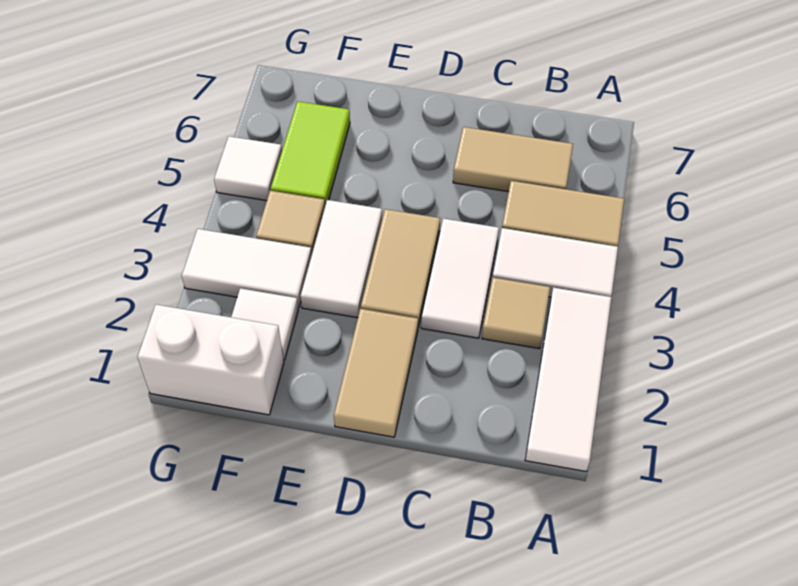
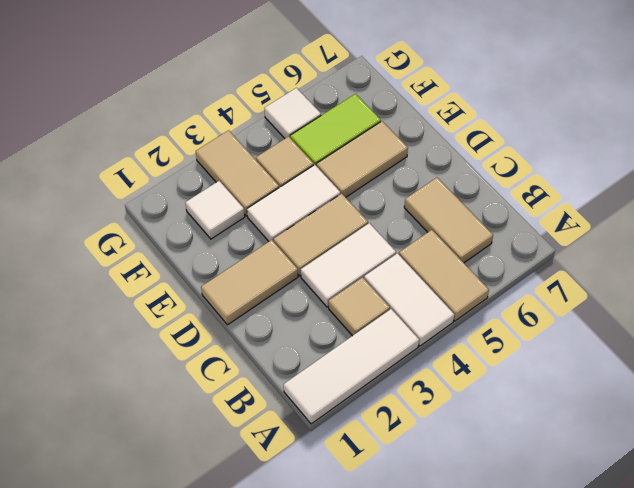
none -> tan 1x2 tile [317,121,408,197]
white 1x2 brick [137,305,284,415] -> none
white 1x2 tile [182,229,312,308] -> tan 1x2 tile [196,130,279,216]

